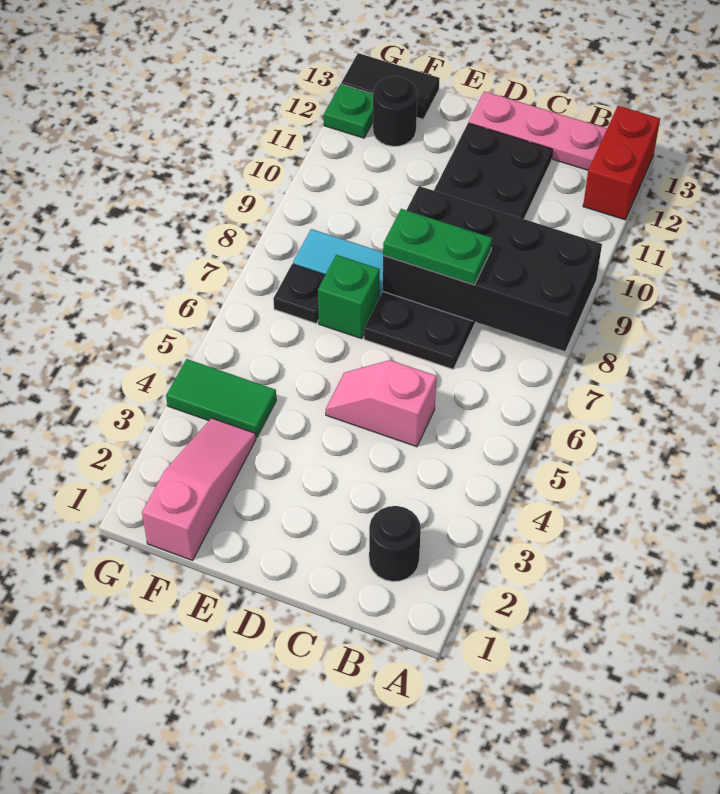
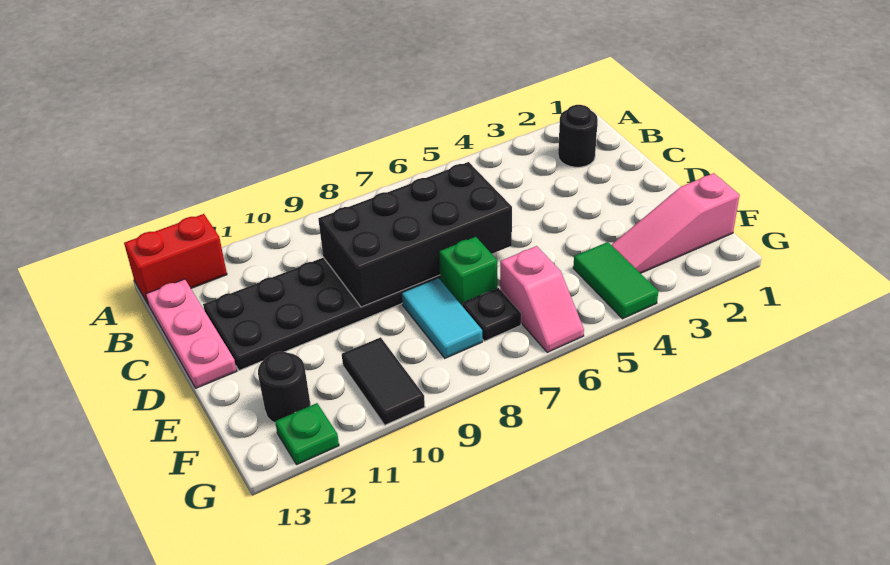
black 2x4 brick [383,186,602,351] -> black 2x4 brick turned to [318,162,512,307]
pink 1x2 slope [326,360,436,447] -> pink 1x2 slope moved to [500,246,584,352]
green 1x2 plate [383,209,492,285] -> none
black 1x2 tile [341,53,440,119] -> black 1x2 tile moved to [342,337,425,425]

